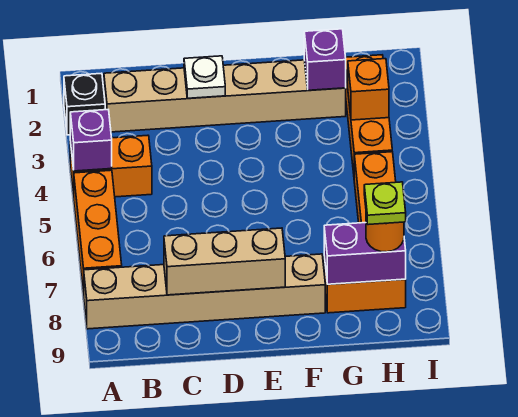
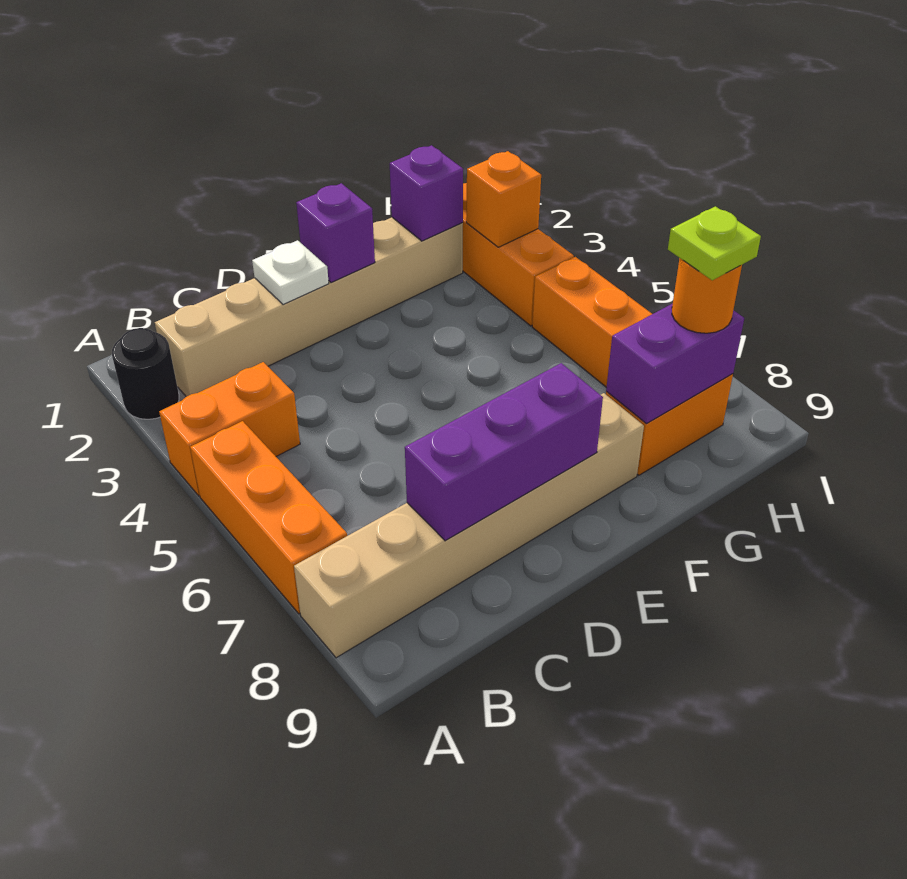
black 1x1 brick [64,73,105,135] -> black 1x1 round brick [112,328,179,419]
purple 1x1 brick [70,110,112,171] -> purple 1x1 brick moved to [296,183,375,283]
tan 1x3 brick [164,228,285,295] -> purple 1x3 brick [405,363,603,541]

